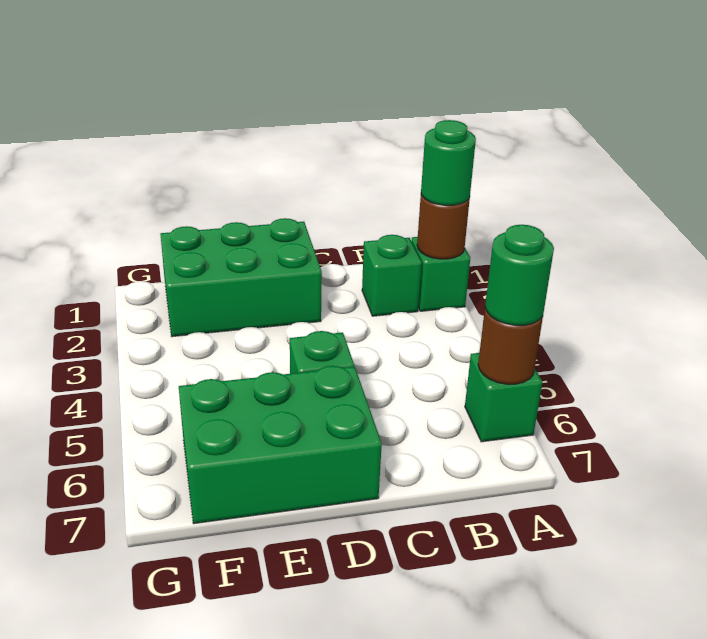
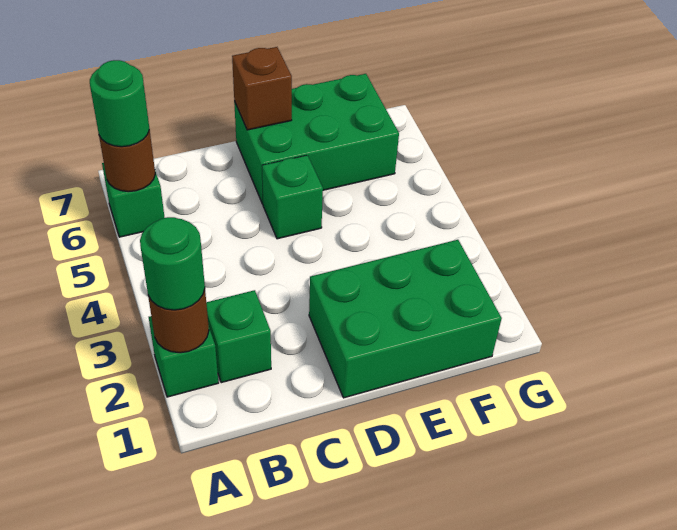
none -> brown 1x1 brick [232,47,292,130]

